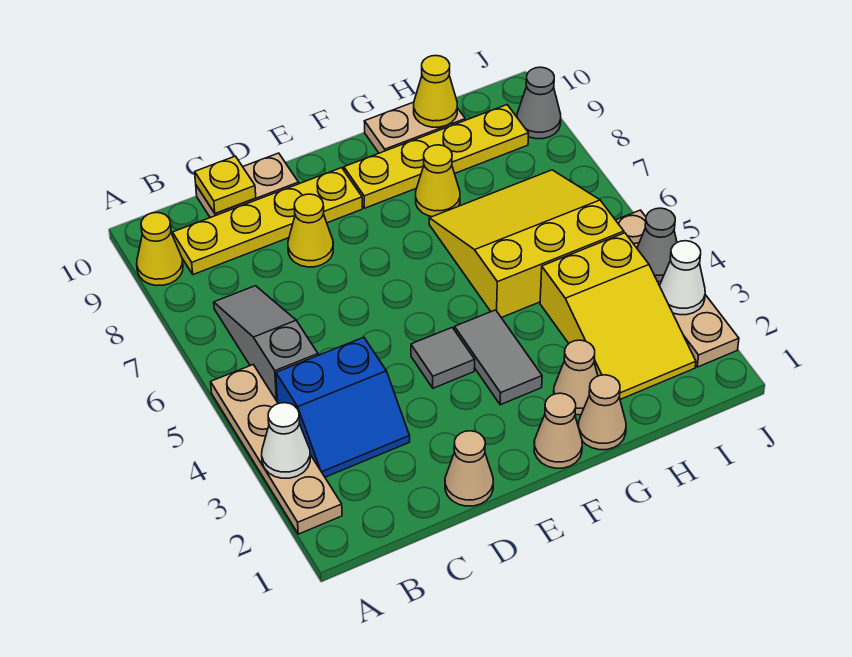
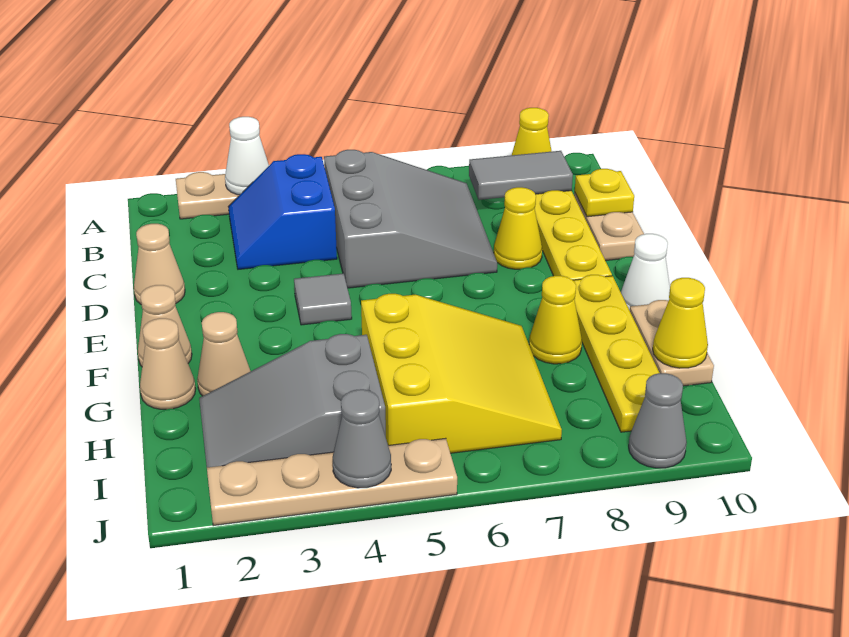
grey 1x3 slope [214,286,318,402] -> grey 3x3 slope [324,150,497,288]
grey 1x2 tile [455,310,542,405] -> grey 1x2 tile moved to [469,151,573,200]
yellow 2x3 slope [540,233,696,399] -> grey 2x3 slope [199,334,386,467]
white 1x1 cone [660,241,705,315] -> white 1x1 cone moved to [621,234,670,310]

